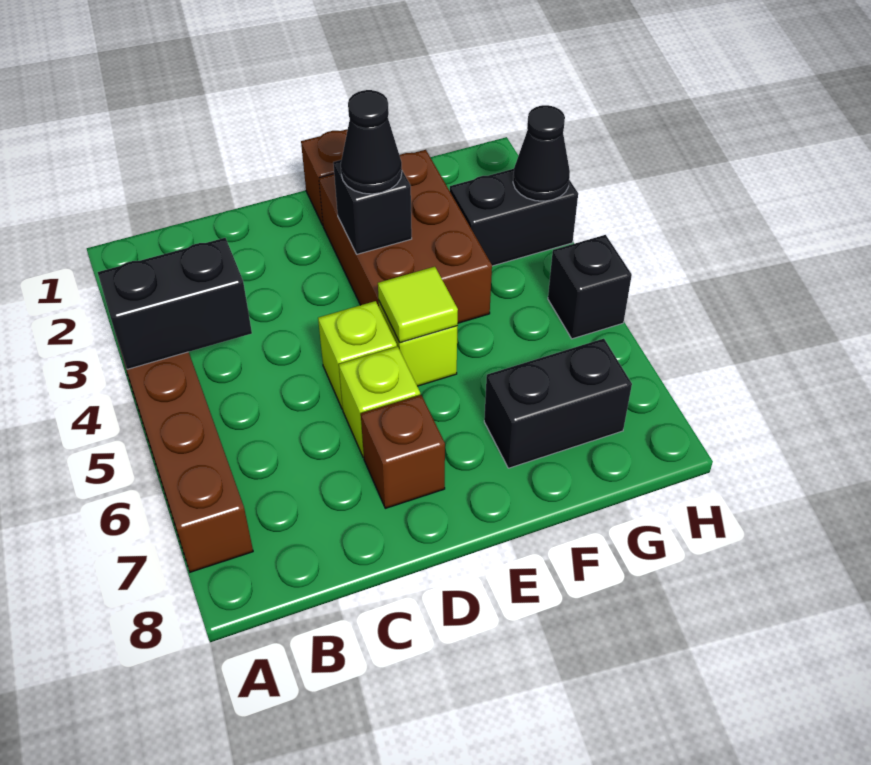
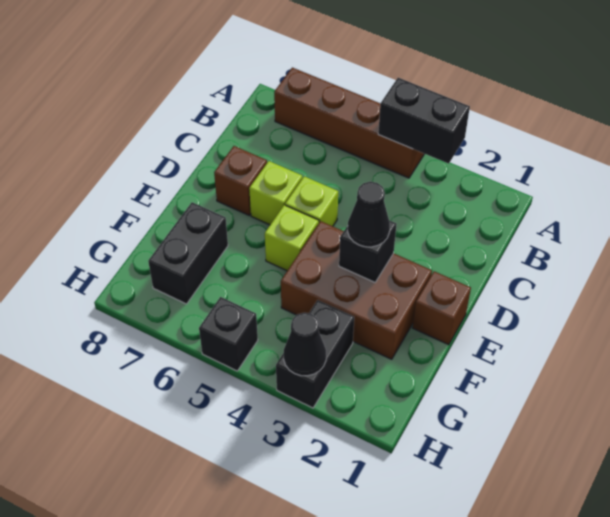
black 1x2 brick [98,238,252,369] -> black 1x2 brick turned to [378,78,470,164]
lime 1x1 tile [378,267,458,343] -> none

